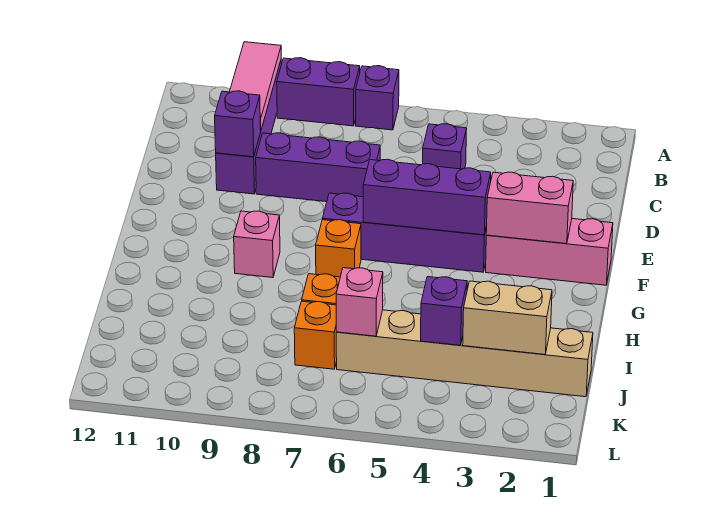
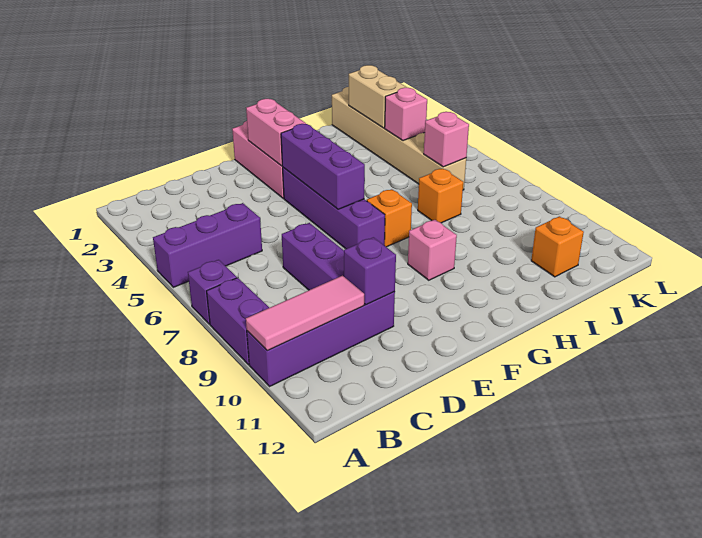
purple 1x1 brick [423,124,467,169] -> purple 1x3 brick [153,203,262,287]
purple 1x1 brick [421,277,467,345] -> pink 1x1 brick [385,88,427,141]
orange 1x1 brick [294,301,337,369] -> orange 1x1 brick moved to [531,216,584,277]

